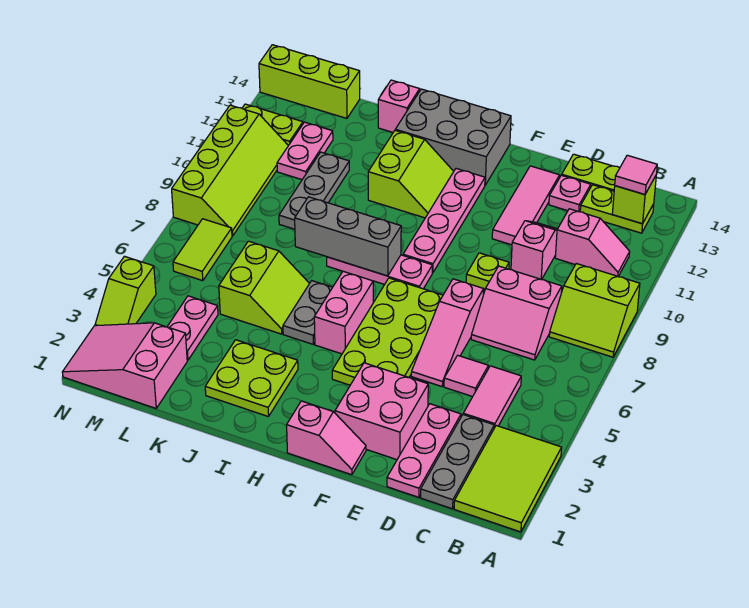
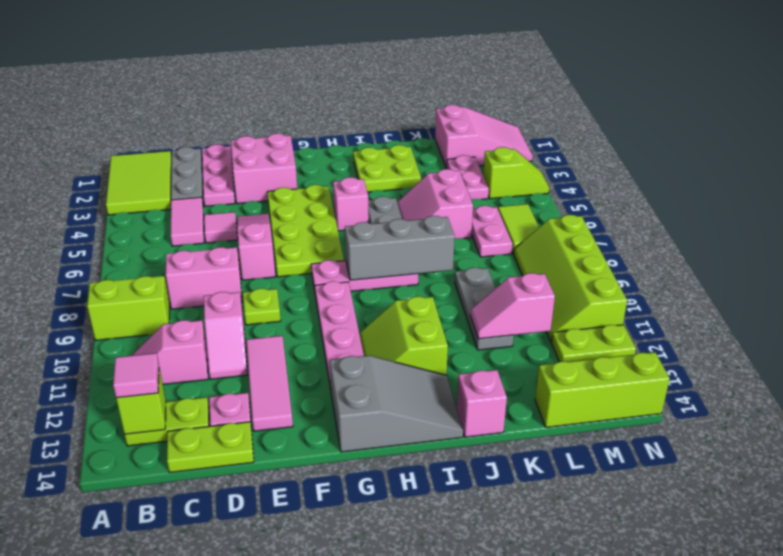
pink 1x2 slope [287,401,366,475] -> pink 1x2 slope moved to [470,273,555,339]
grey 2x3 brick [395,89,511,185] -> grey 2x3 slope [330,356,463,452]
pink 1x2 brick [314,271,373,354] -> pink 1x1 brick [333,177,369,231]
lime 2x2 slope [219,241,310,334] -> pink 2x2 slope [397,169,473,239]
pink 1x2 plate [277,122,333,180] -> pink 1x2 plate moved to [472,206,512,257]
lime 1x2 slope [95,256,156,326] -> lime 1x2 slope turned to [483,147,549,199]

